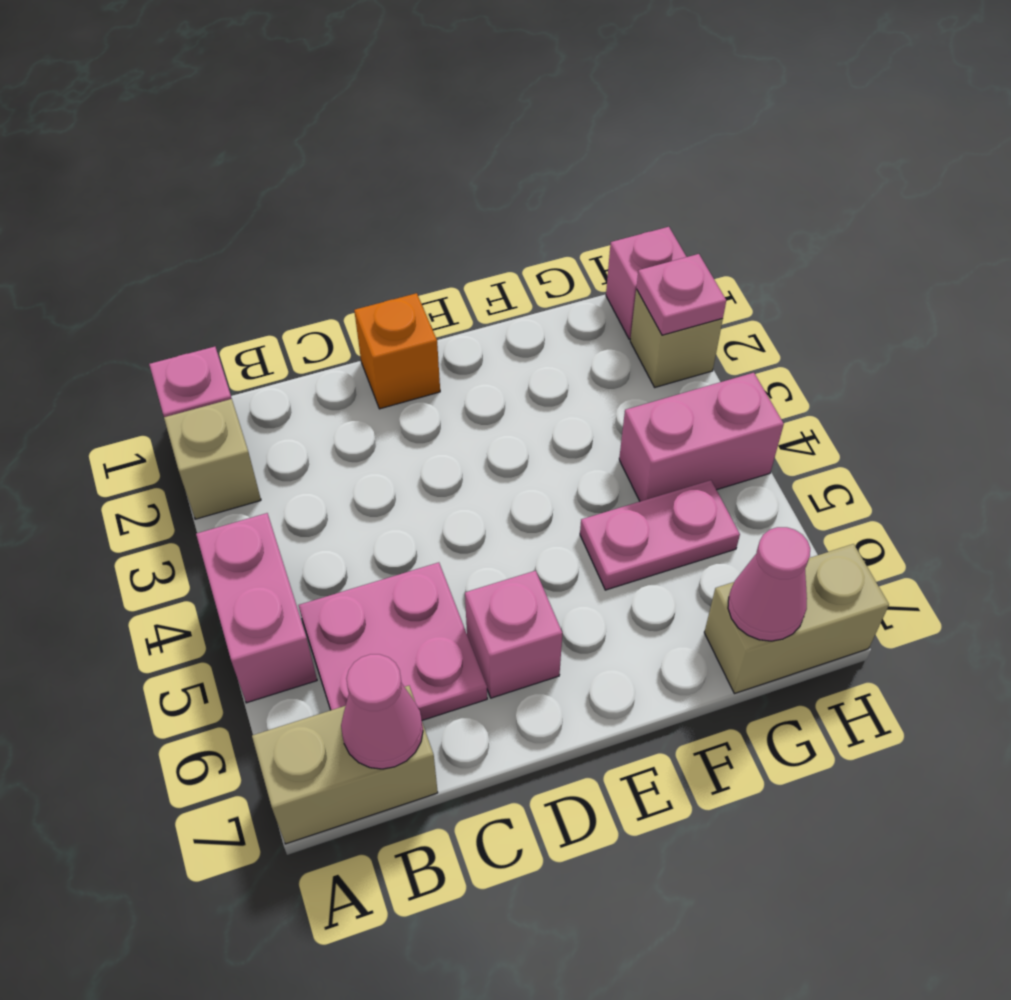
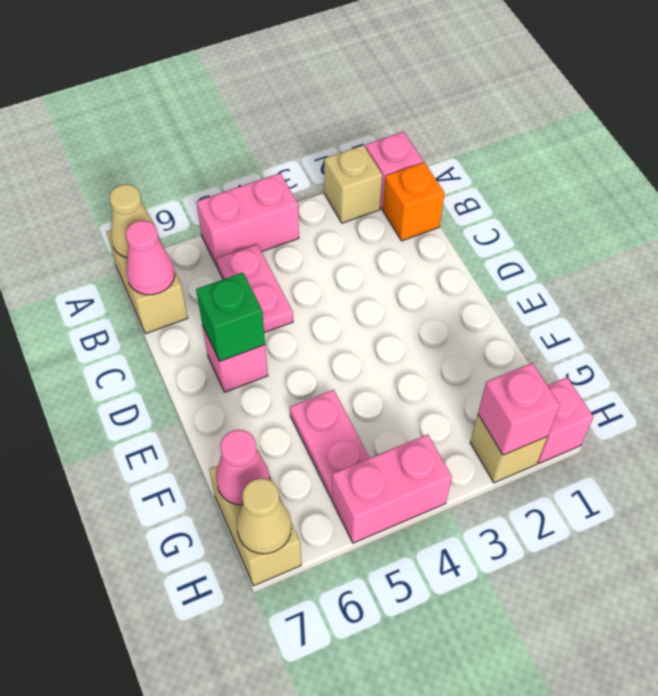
none -> tan 1x1 cone [110,184,154,258]
pink 2x2 plate [299,563,487,720] -> pink 1x2 plate [217,244,293,333]
orange 1x1 brick [354,293,440,409] -> orange 1x1 brick moved to [383,162,444,241]
none -> green 1x1 brick [196,272,265,361]
pink 1x2 brick [619,373,784,501] -> pink 1x2 brick turned to [332,434,452,543]
pink 1x1 plate [636,254,726,335] -> pink 1x1 brick [478,363,560,455]
none -> tan 1x1 cone [237,479,291,554]

